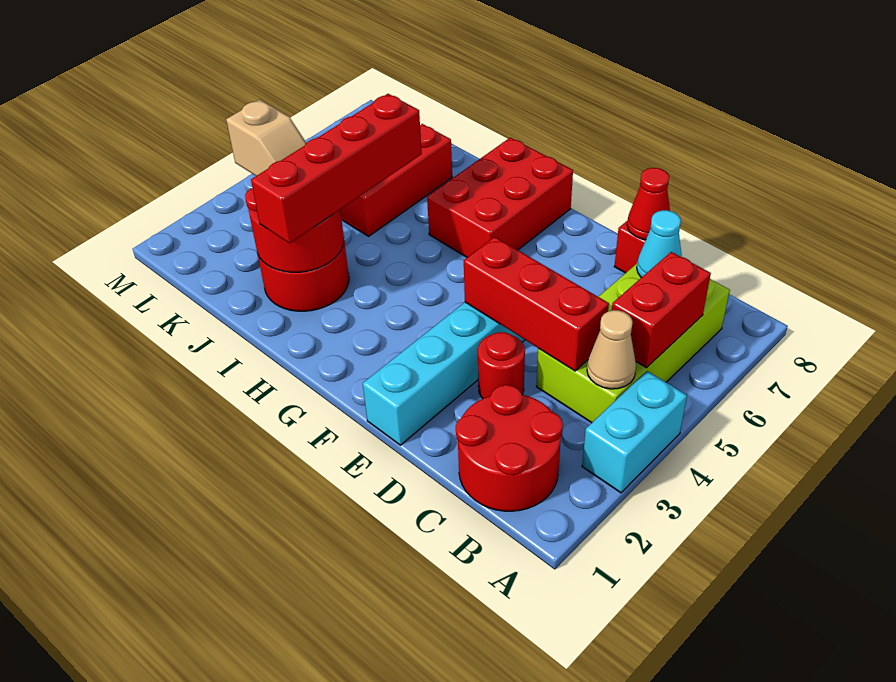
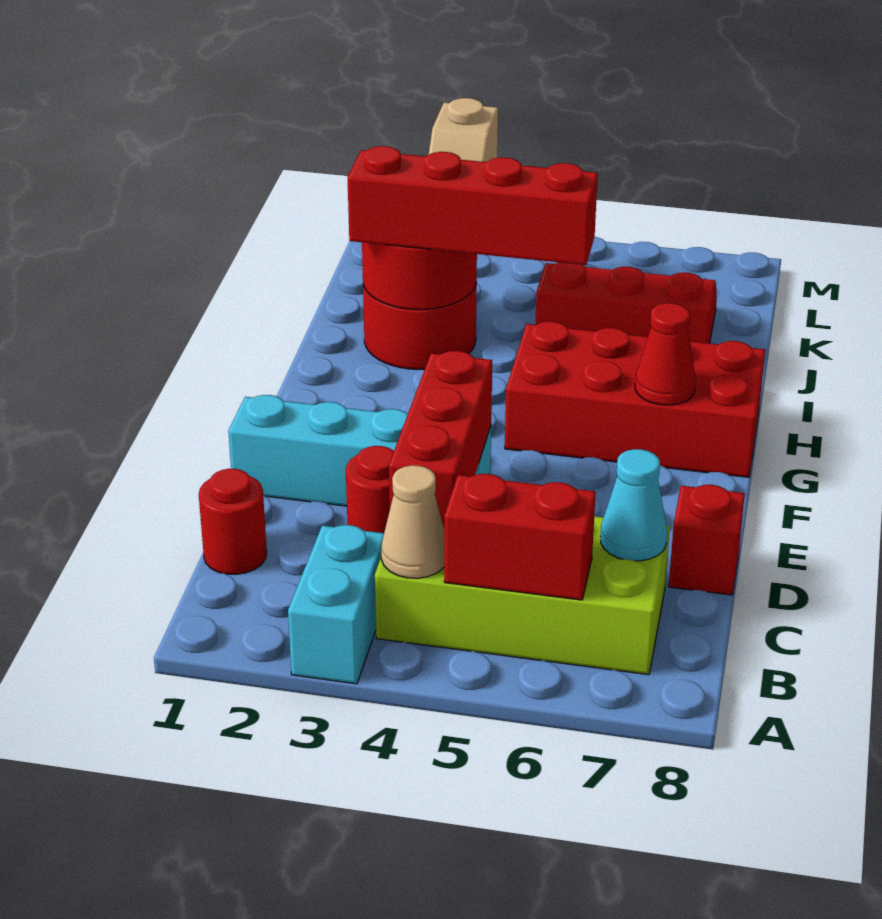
cyan 1x2 brick [582,371,687,493] -> cyan 1x2 brick turned to [288,525,384,684]
red 2x2 round brick [456,385,563,511] -> red 1x1 round brick [199,469,267,574]
red 1x1 cone [627,168,670,240] -> red 1x1 cone moved to [635,303,696,405]
red 2x3 brick [427,138,573,257] -> red 2x4 brick [505,322,765,477]

